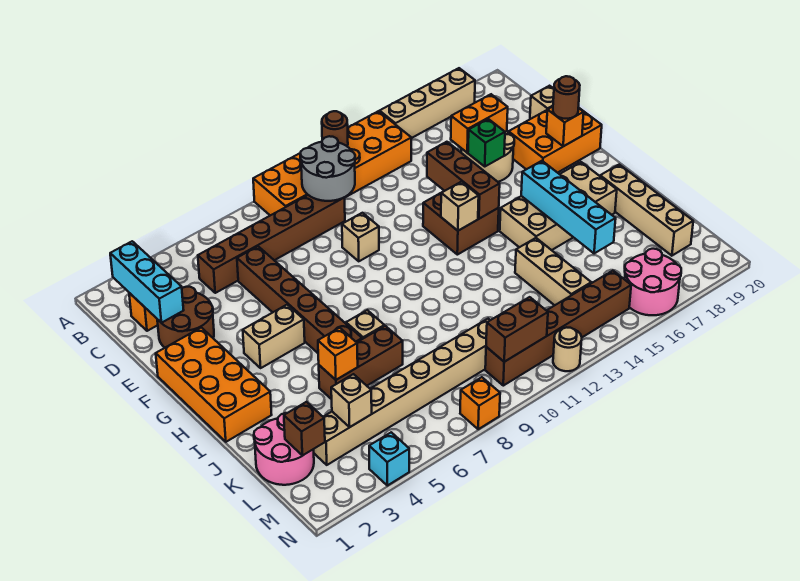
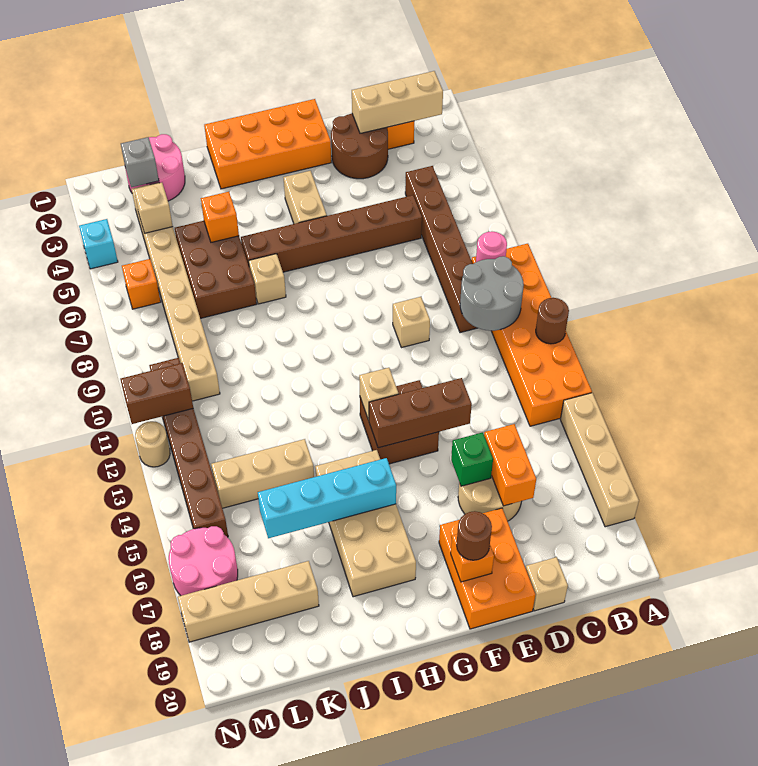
cyan 1x3 brick [110,241,184,323] -> tan 1x3 brick [352,71,443,133]
none -> pink 1x1 round brick [476,232,507,262]
tan 1x4 brick [600,165,693,256] -> tan 1x4 brick moved to [178,561,319,642]
brown 1x3 brick [319,326,403,399] -> brown 2x3 brick [175,221,257,318]
brown 1x1 brick [284,402,325,455] -> grey 1x1 brick [121,137,159,187]
brown 1x2 brick [486,297,548,362] -> brown 1x2 brick turned to [120,363,193,424]
orange 1x1 brick [460,377,500,429] -> orange 1x1 brick moved to [122,259,161,309]

